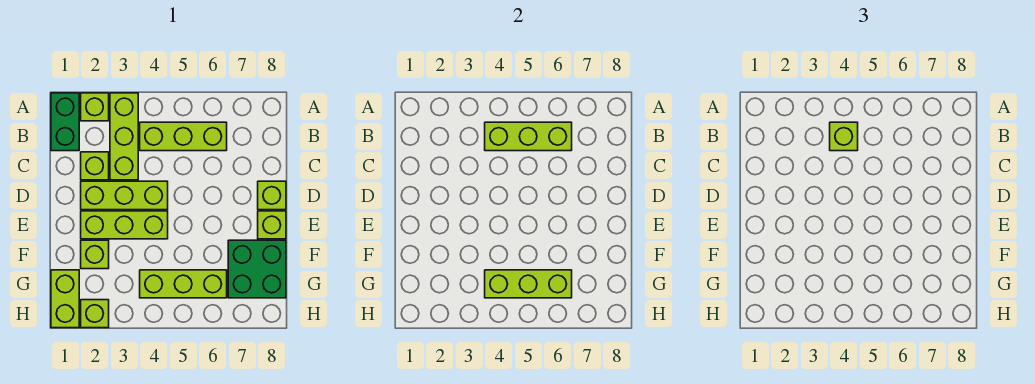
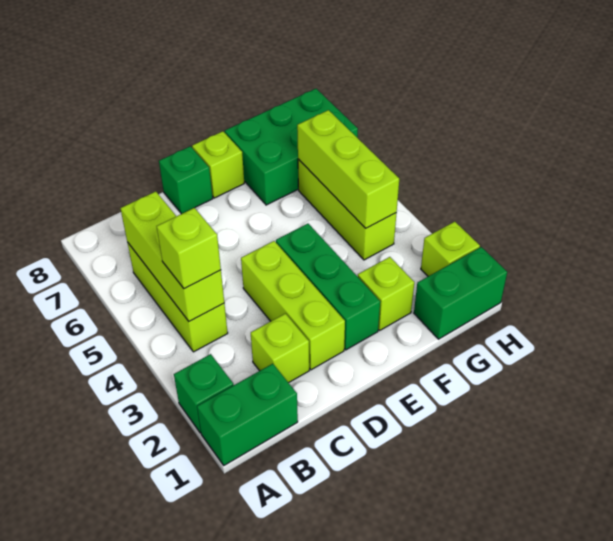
lime 1x1 brick [81,93,109,121] -> green 1x1 brick [174,354,234,433]
lime 1x3 brick [110,93,138,180] -> none
lime 1x1 brick [258,181,286,210] -> green 1x1 brick [159,146,213,214]
lime 1x3 brick [81,211,168,239] -> green 1x3 brick [276,224,380,350]
green 2x2 brick [228,240,286,298] -> green 2x3 brick [225,89,358,205]
lime 1x2 brick [51,270,79,328] -> green 1x2 brick [414,247,507,339]

